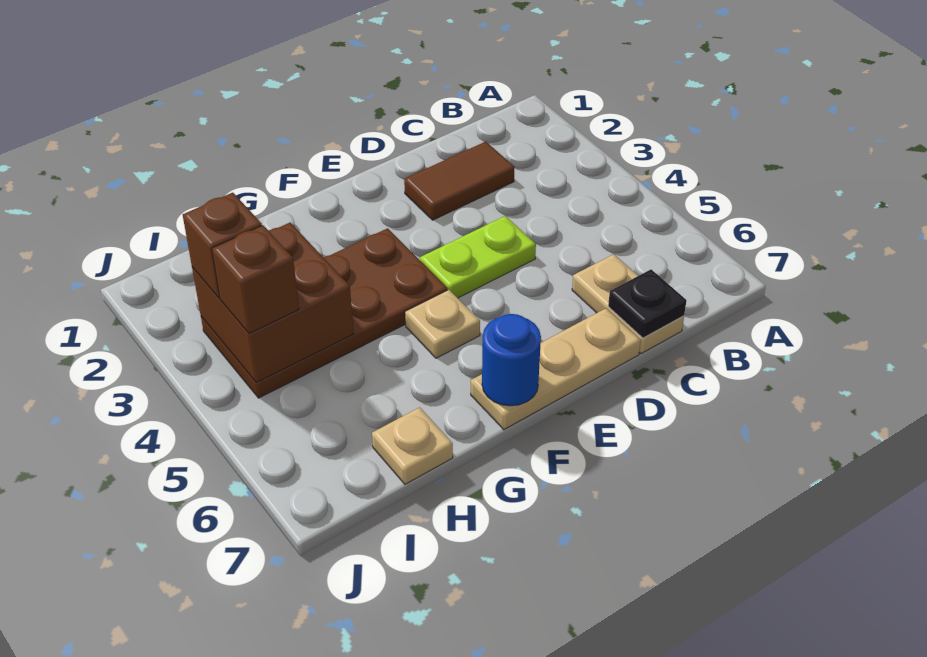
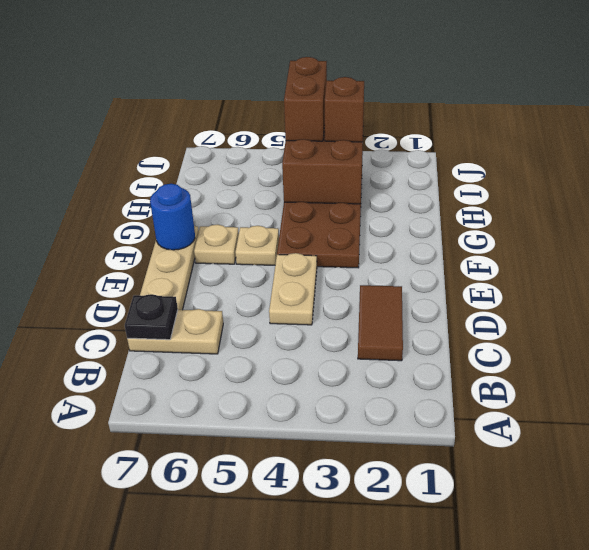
lime 1x2 plate [420,216,536,298] -> tan 1x2 plate [269,253,317,325]
tan 1x1 plate [372,407,453,484] -> tan 1x1 plate moved to [194,224,239,264]
brown 1x1 brick [212,225,299,334] -> brown 1x2 brick [284,57,327,141]

